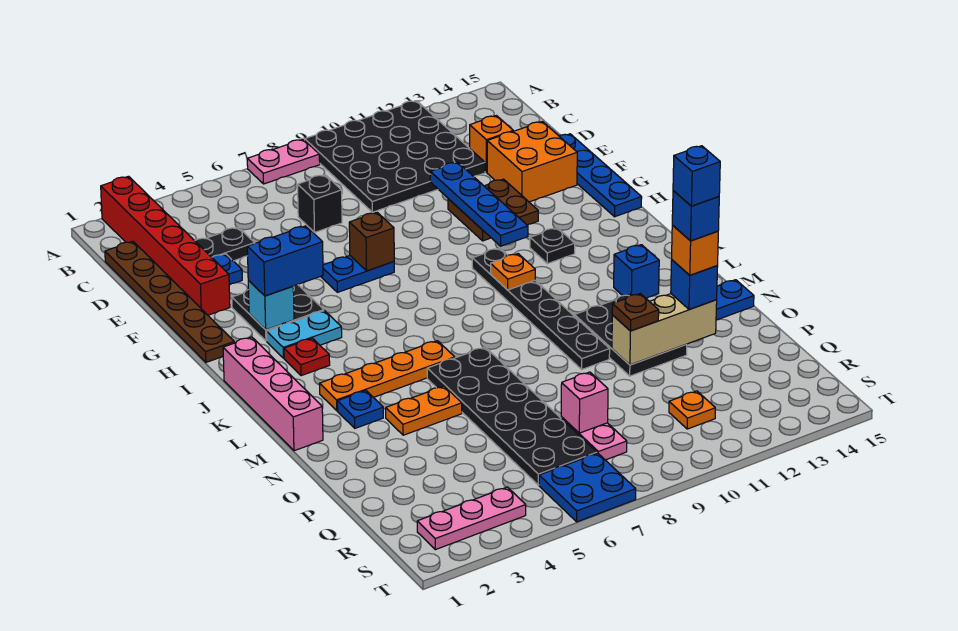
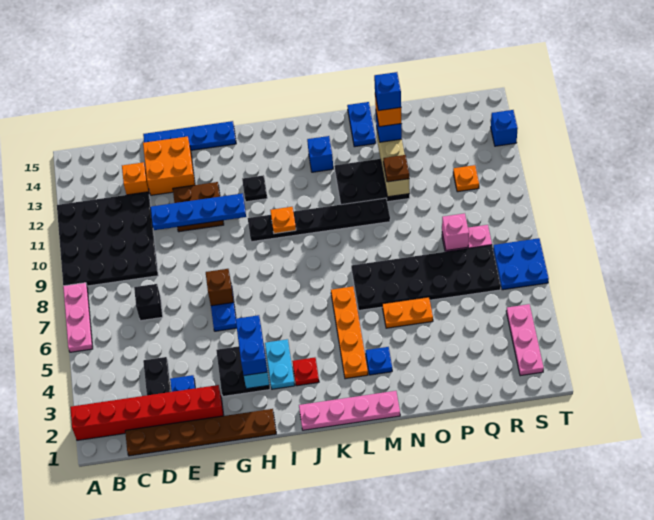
pink 1x2 plate [247,139,320,184] -> pink 1x3 plate [63,283,93,352]
pink 1x4 brick [223,337,323,451] -> pink 1x4 plate [299,391,400,430]
orange 1x2 plate [386,386,462,435] -> orange 1x2 plate turned to [382,297,433,328]
blue 1x1 brick [673,146,720,206] -> blue 1x1 brick moved to [491,110,518,146]

